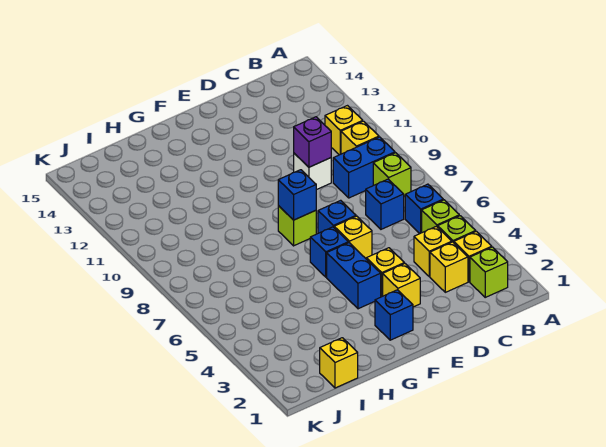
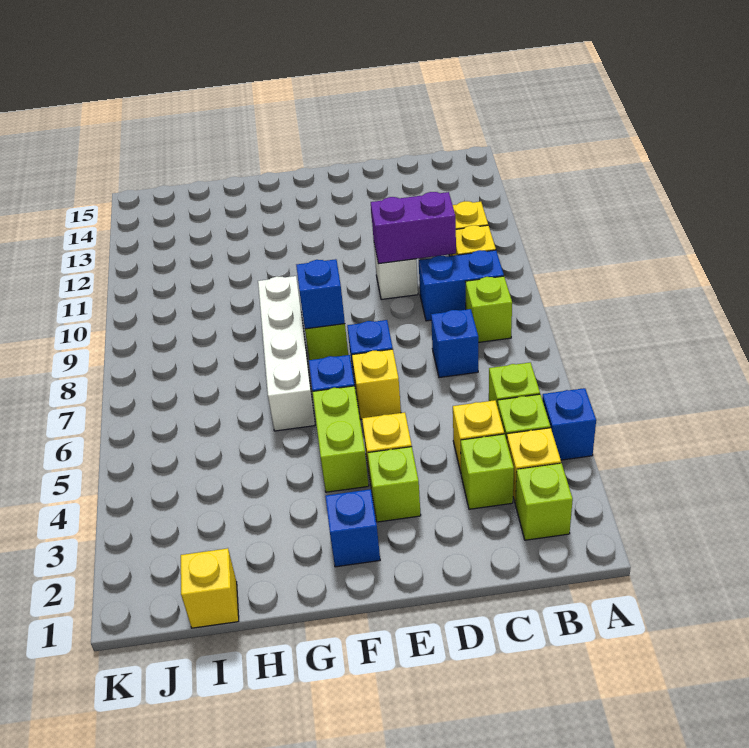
blue 1x1 brick [405,184,443,233] -> blue 1x1 brick moved to [542,388,596,460]
yellow 1x1 brick [430,242,468,292] -> lime 1x1 brick [461,434,514,509]
purple 1x1 brick [294,117,331,167] -> purple 1x2 brick [371,192,456,264]
yellow 1x1 brick [383,263,420,307] -> lime 1x1 brick [368,447,421,522]
blue 1x2 brick [327,243,381,309] -> lime 1x2 brick [313,386,369,492]
none -> white 1x4 brick [258,276,315,431]

